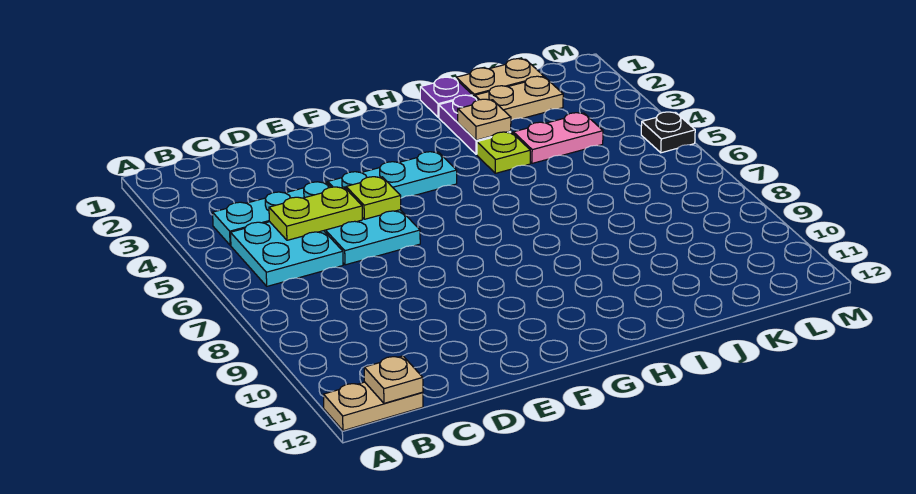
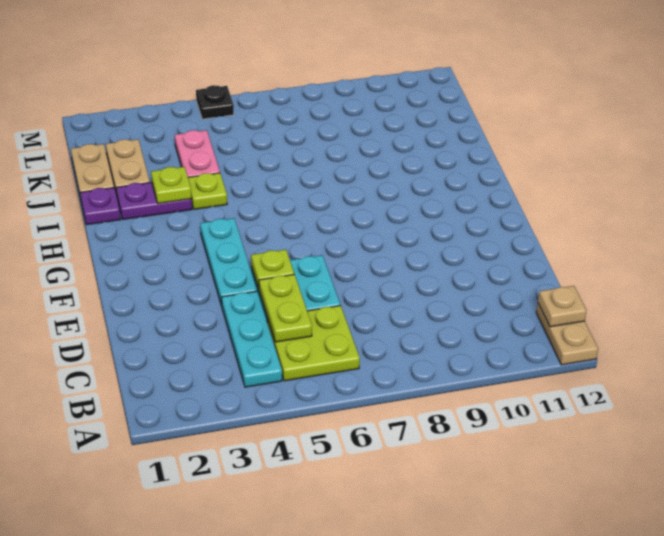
cyan 2x2 plate [231,222,343,286] -> lime 2x2 plate [267,306,360,381]
tan 1x1 plate [458,99,511,140] -> lime 1x1 plate [151,167,191,203]

